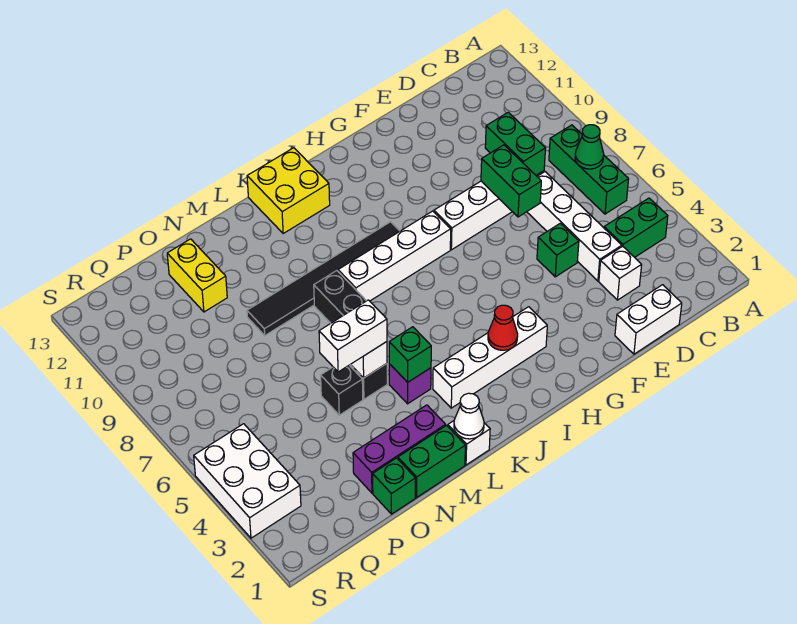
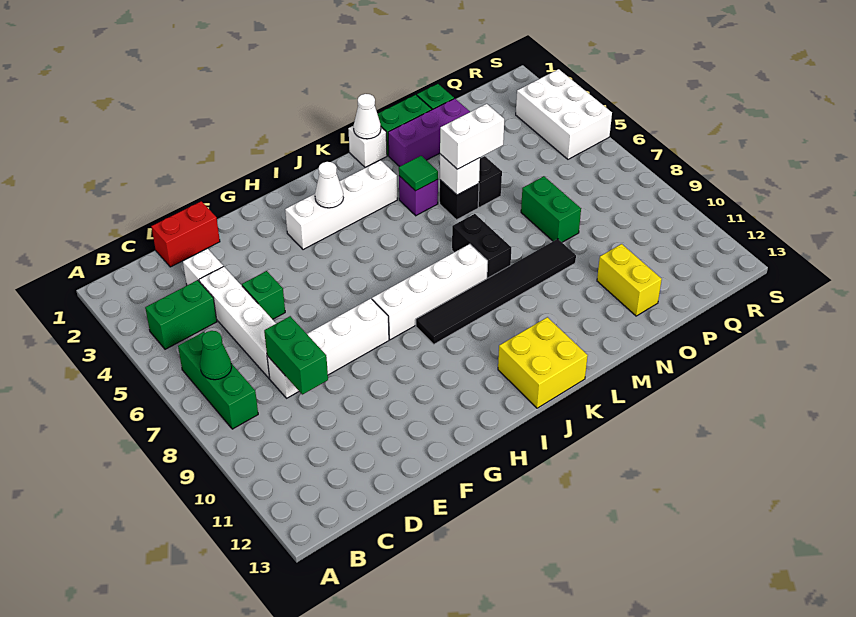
white 1x2 brick [615,285,682,354] -> red 1x2 brick [151,201,220,267]
green 1x2 brick [481,145,541,217] -> green 1x2 brick moved to [521,176,581,242]
red 1x1 cone [488,305,518,350] -> white 1x1 cone [315,162,343,208]
green 1x1 brick [389,327,431,382] -> green 1x1 tile [399,156,438,191]

